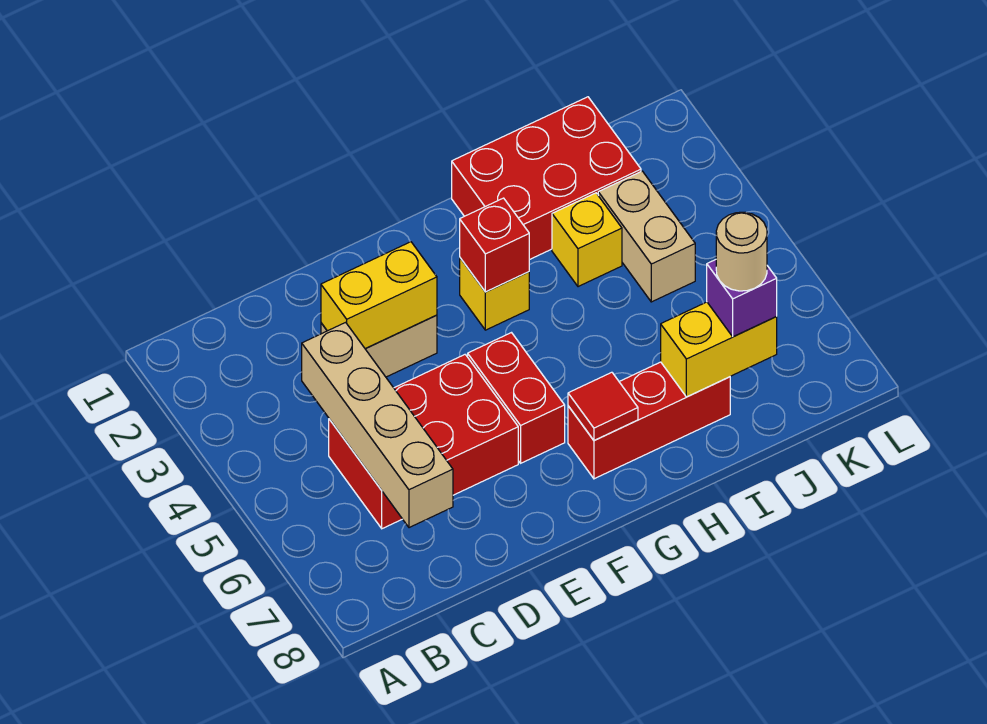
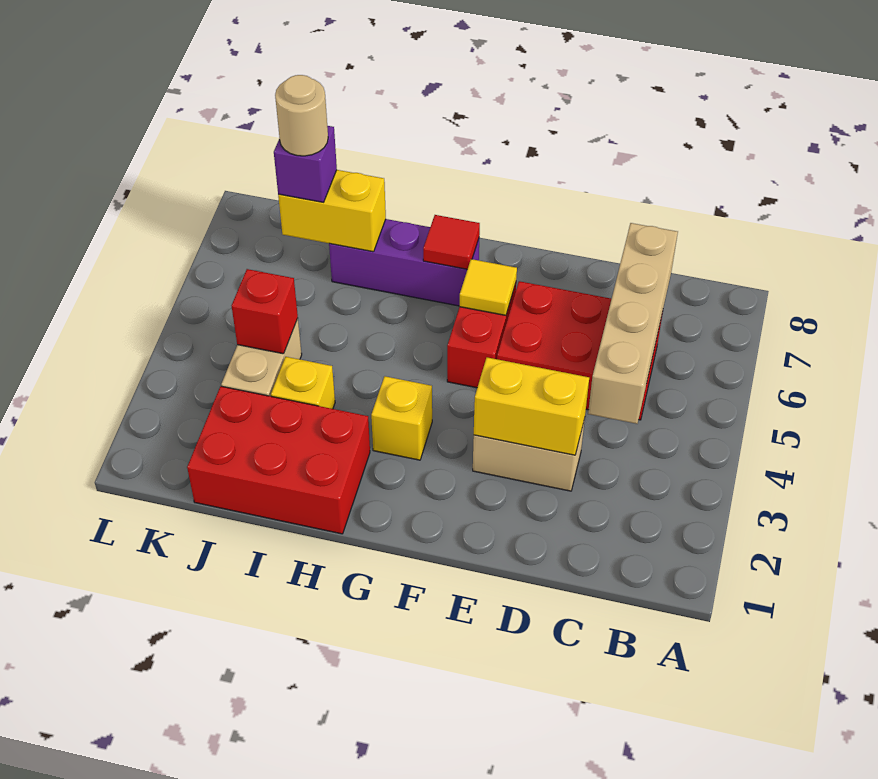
none -> yellow 1x1 tile [459,259,517,315]
red 1x1 brick [460,198,529,292] -> red 1x1 brick moved to [232,269,298,354]
red 1x3 brick [568,362,730,479] -> purple 1x3 brick [329,219,479,306]

